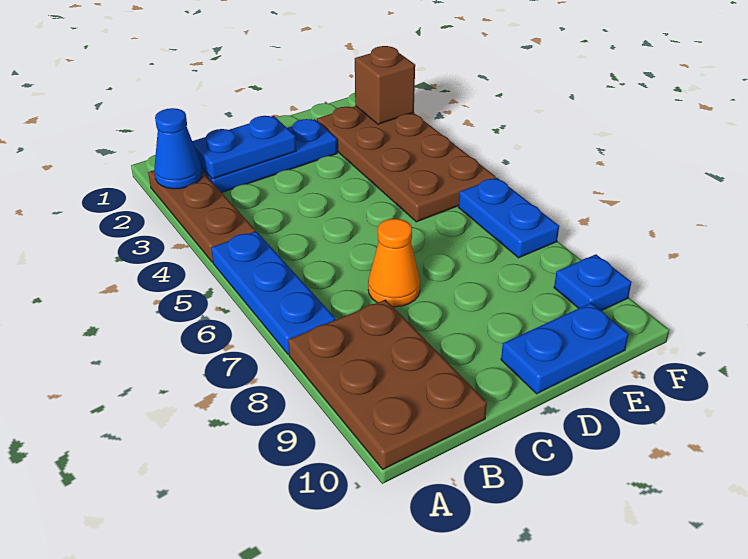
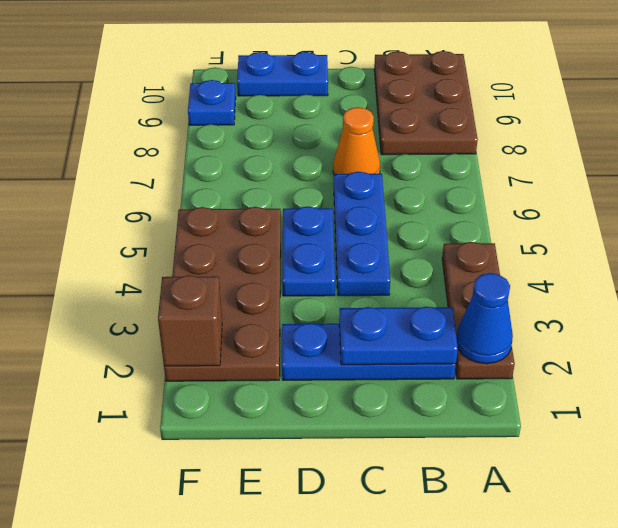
blue 1x3 plate [211,231,335,355] -> blue 1x3 plate moved to [334,172,390,296]
blue 1x2 plate [458,178,559,258] -> blue 1x2 plate moved to [282,206,335,296]

